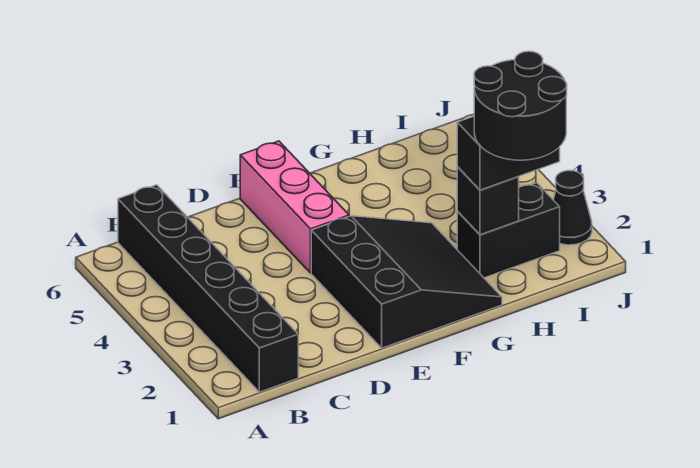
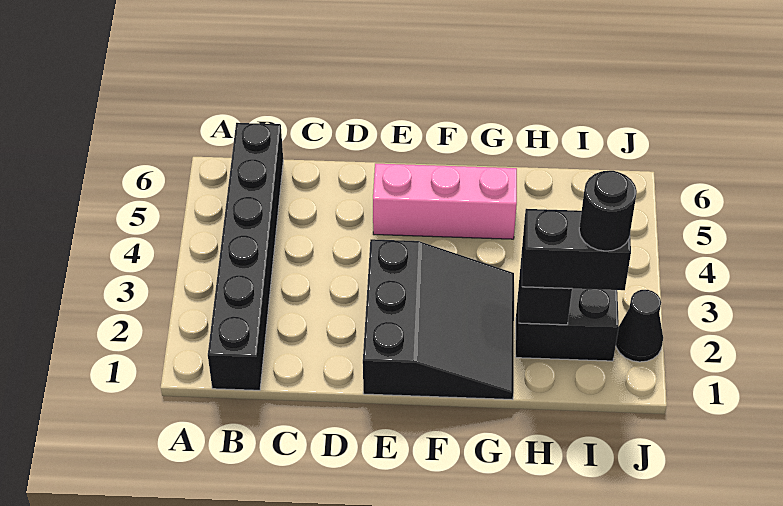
pink 1x3 brick [240,141,349,273] -> pink 1x3 brick turned to [373,164,517,239]
black 2x2 round brick [474,51,567,160] -> black 1x1 round brick [579,171,637,251]

